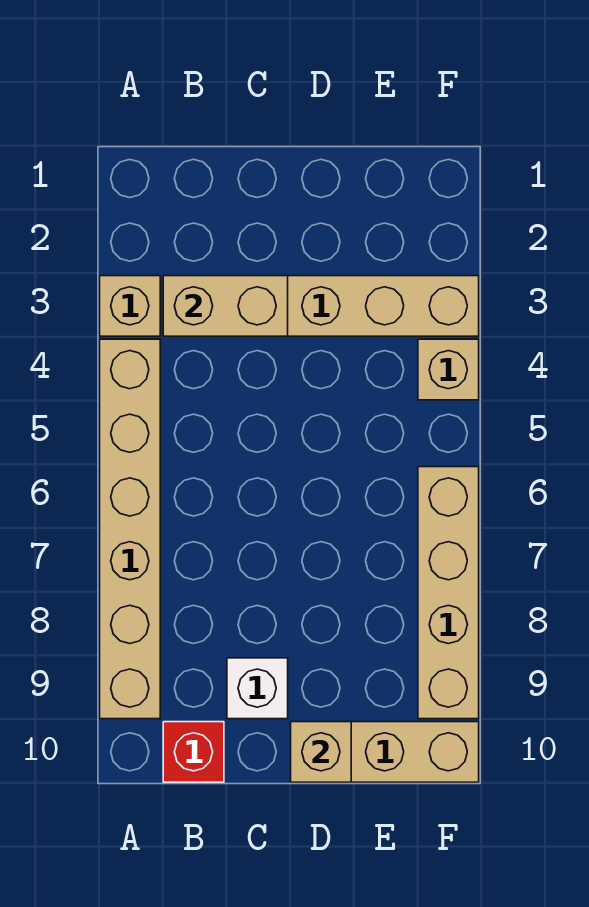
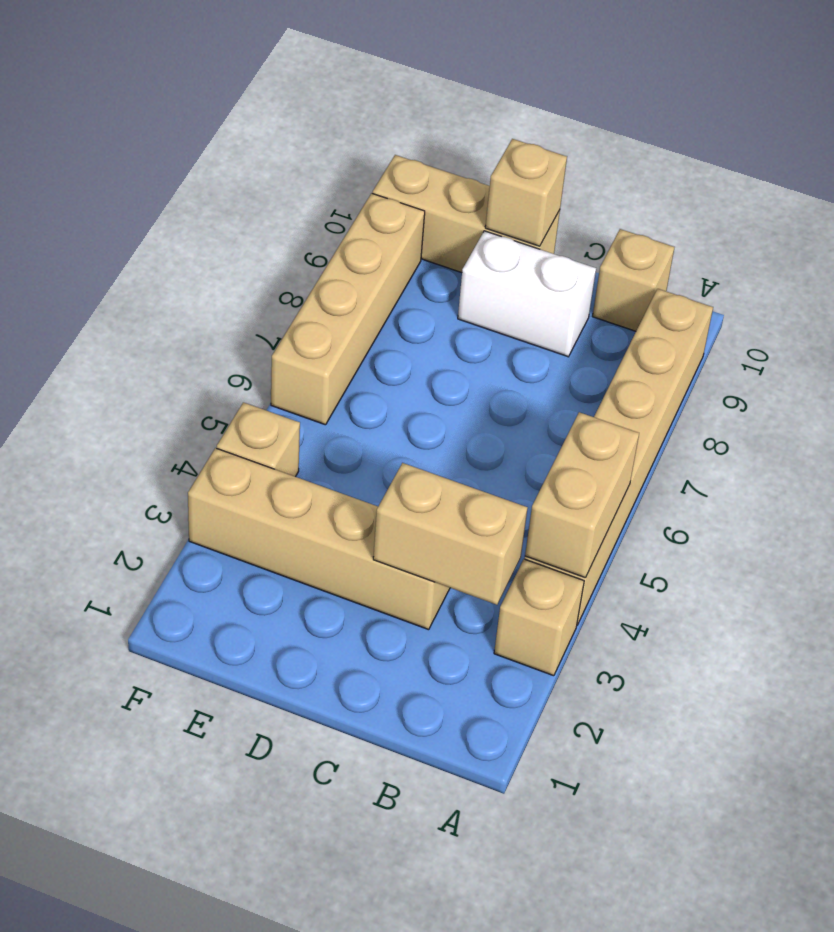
none -> tan 1x2 brick [525,412,639,578]
red 1x1 brick [163,722,224,782] -> tan 1x1 brick [592,229,674,331]
white 1x1 brick [227,658,288,719] -> white 1x2 brick [458,231,596,357]

